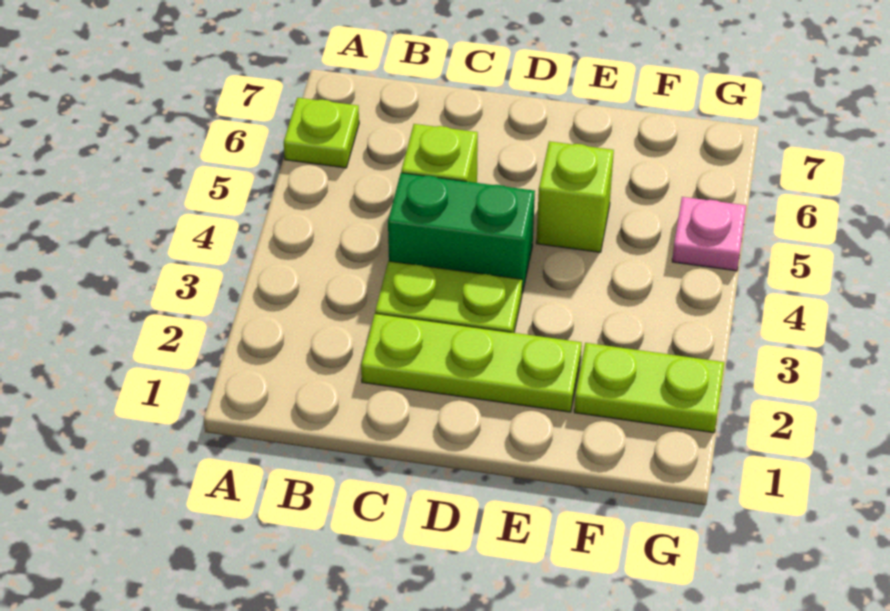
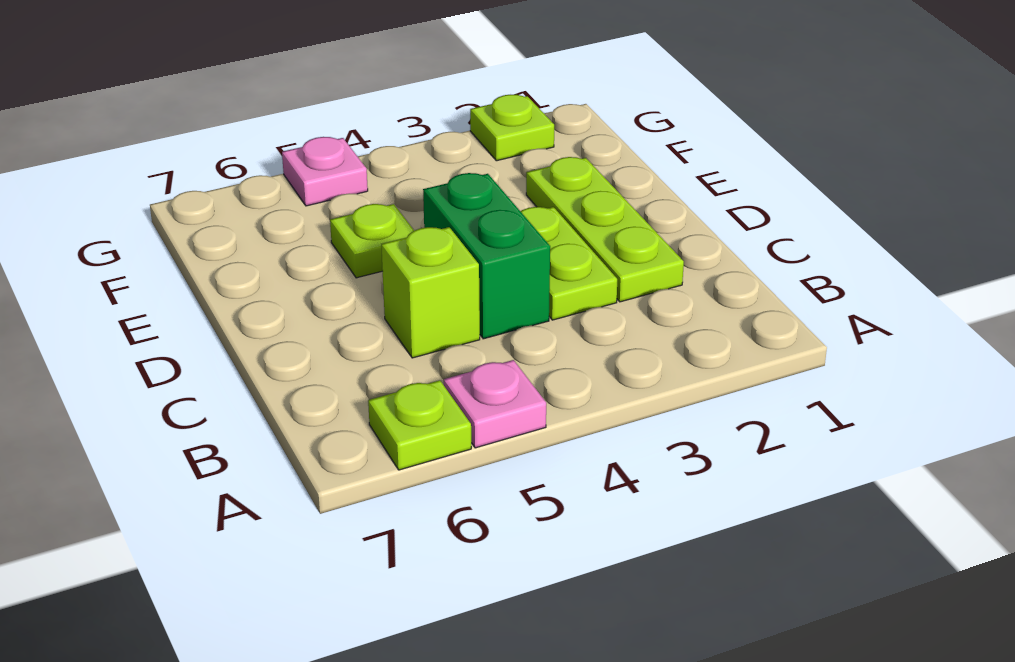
none -> pink 1x1 plate [444,360,546,448]
lime 1x1 brick [536,141,614,252] -> lime 1x1 plate [330,204,414,278]
lime 1x2 plate [574,343,724,433] -> lime 1x1 plate [470,95,554,161]

